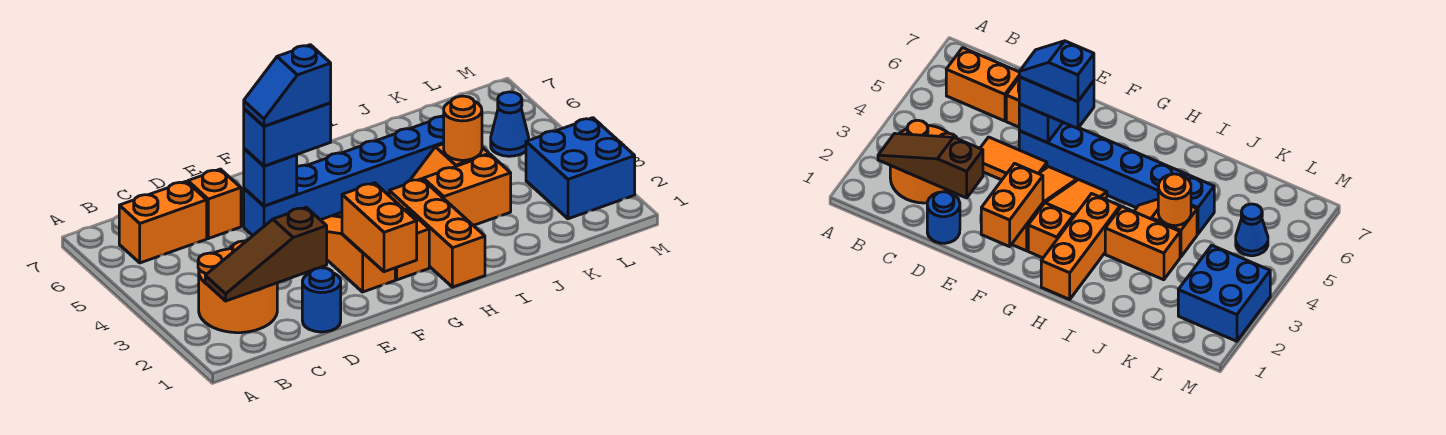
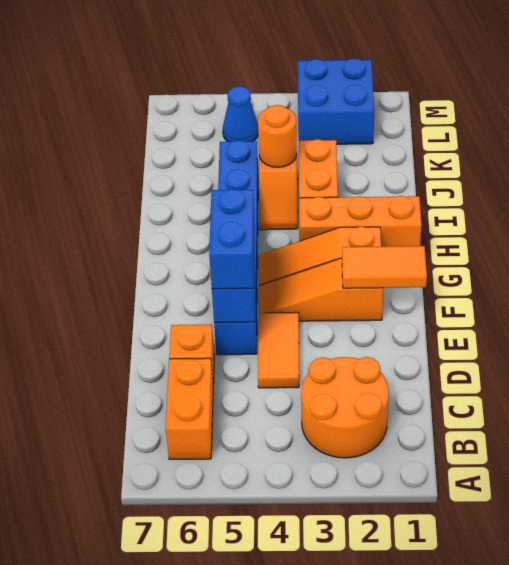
brown 1x3 slope [205,207,327,301] -> none
blue 1x1 round brick [302,268,341,332] -> none
blue 1x2 slope [244,45,331,126] -> none
orange 1x2 brick [342,183,417,272] -> orange 1x2 tile [342,246,427,288]

